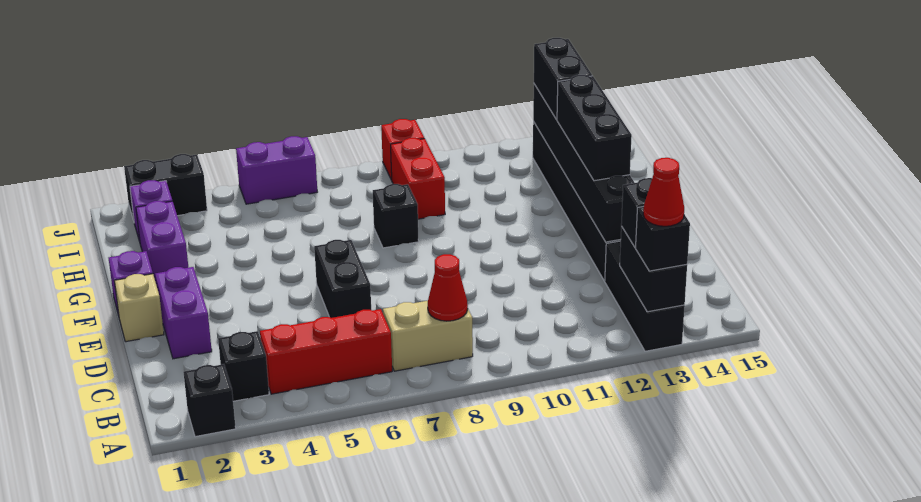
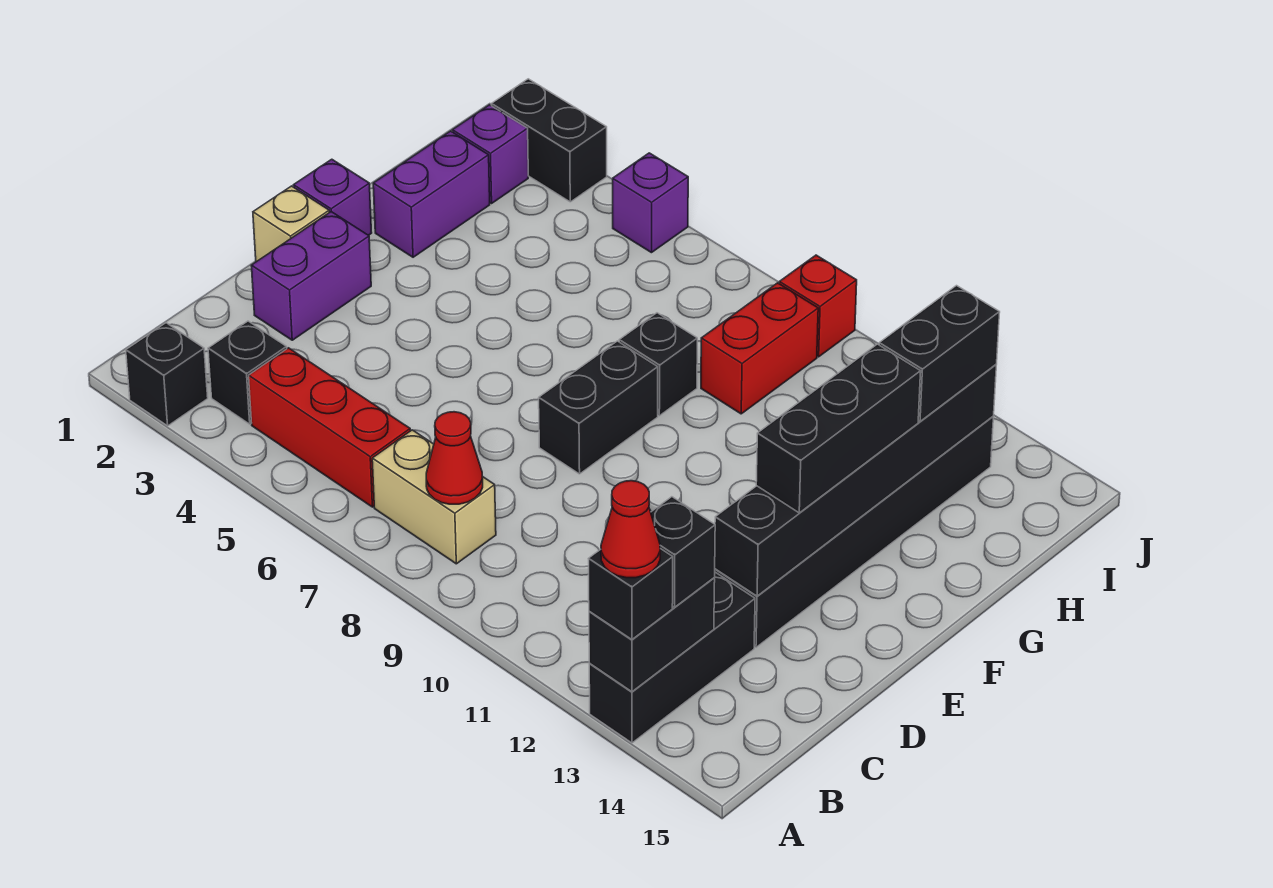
black 1x2 brick [314,240,371,318] -> black 1x2 brick moved to [539,341,658,474]
purple 1x2 brick [236,136,317,204] -> purple 1x1 brick [613,153,688,253]

